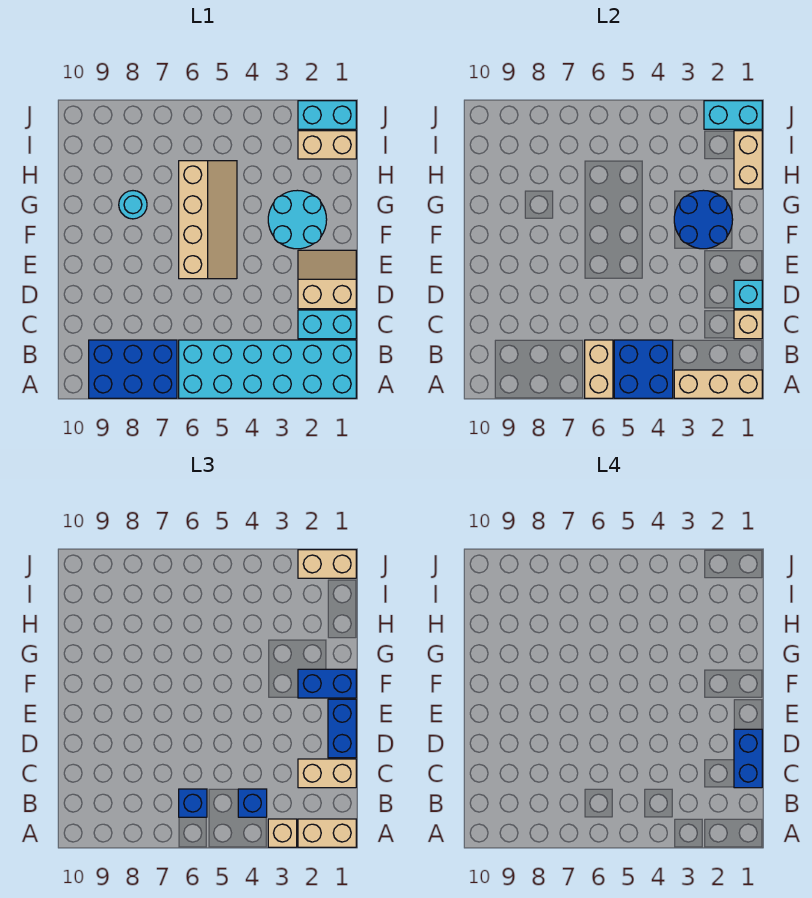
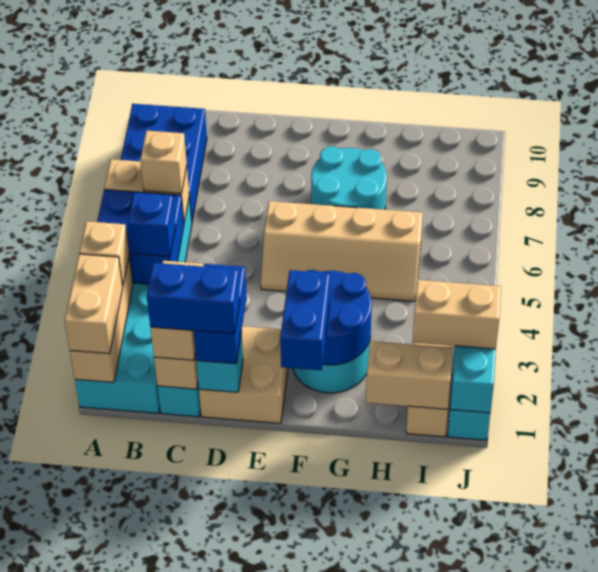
blue 1x1 brick [179,789,207,817] -> tan 1x1 brick [140,131,187,193]
tan 2x2 slope [298,250,356,309] -> tan 2x2 brick [199,326,288,423]
blue 1x2 brick [328,699,356,758] -> blue 1x2 brick turned to [194,264,247,364]
cyan 1x1 round brick [119,191,147,219] -> cyan 2x2 round brick [311,146,387,210]
tan 1x2 brick [298,550,356,578] -> tan 1x2 brick turned to [413,280,501,349]

